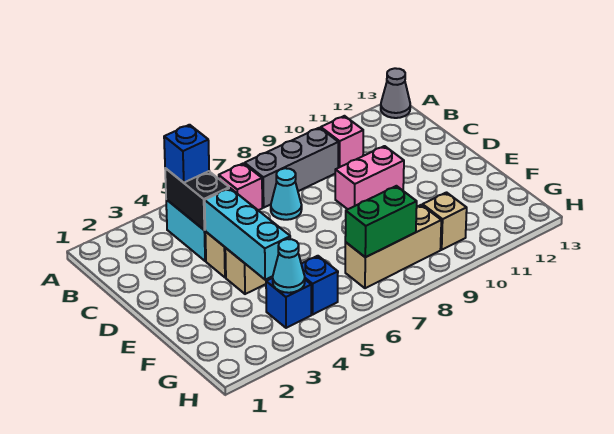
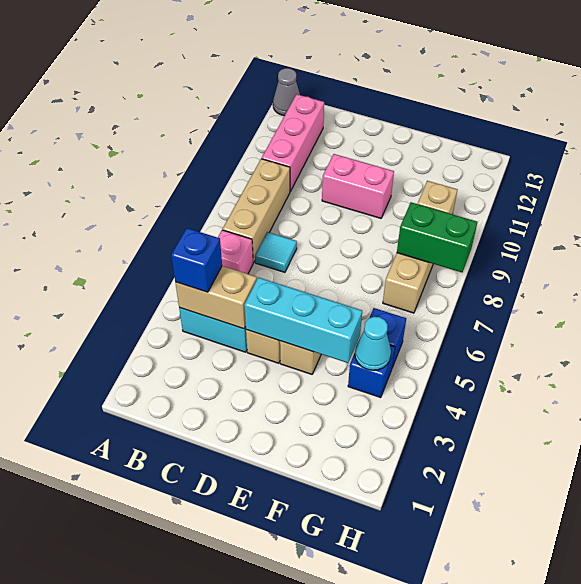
black 1x2 brick [165,168,229,230] -> tan 1x2 brick [175,266,257,329]
grey 1x3 brick [245,128,338,208] -> tan 1x3 brick [223,159,290,263]
pink 1x1 brick [321,116,363,168] -> pink 1x3 brick [262,94,324,191]
cyan 1x1 cone [271,168,302,220] -> cyan 1x1 tile [255,232,297,272]
pink 1x2 brick [335,146,404,209] -> pink 1x2 brick turned to [322,154,394,218]
green 1x2 brick [345,186,417,257] -> green 1x2 brick turned to [397,202,477,272]

